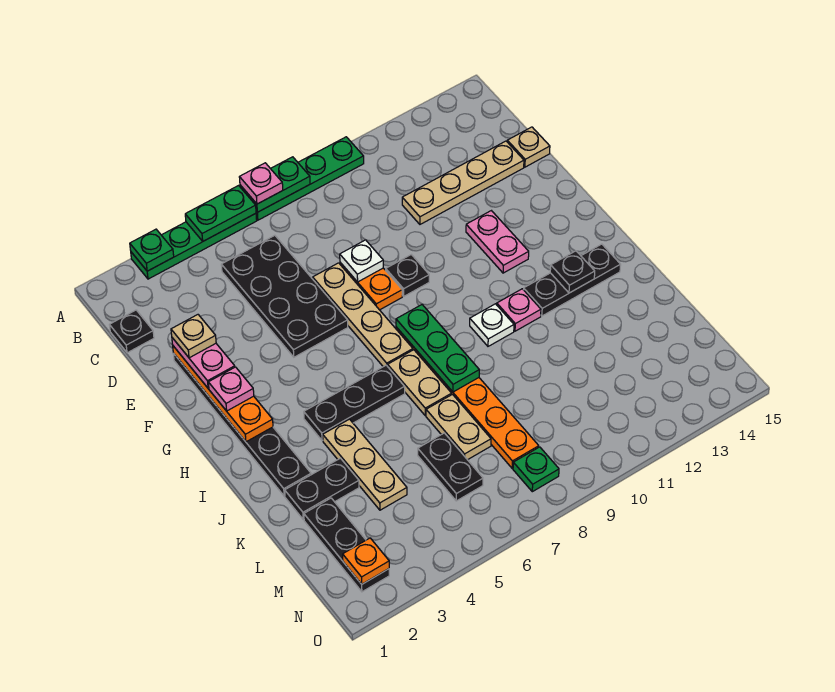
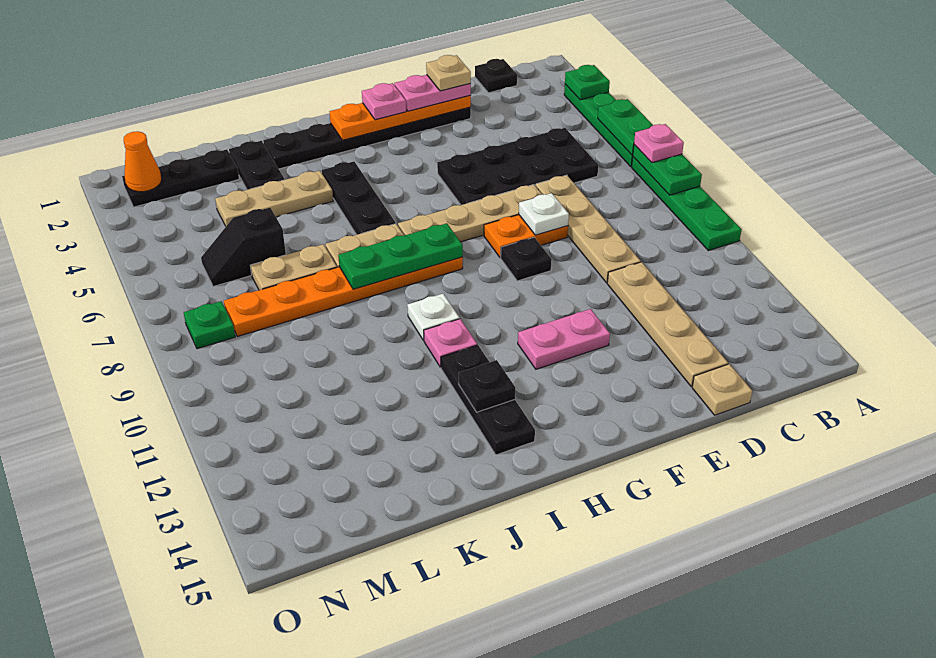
none -> tan 1x4 plate [536,175,641,283]
black 1x2 plate [418,433,483,501] -> black 1x2 slope [201,208,286,286]
orange 1x1 plate [343,538,389,584] -> orange 1x1 cone [124,131,162,192]

